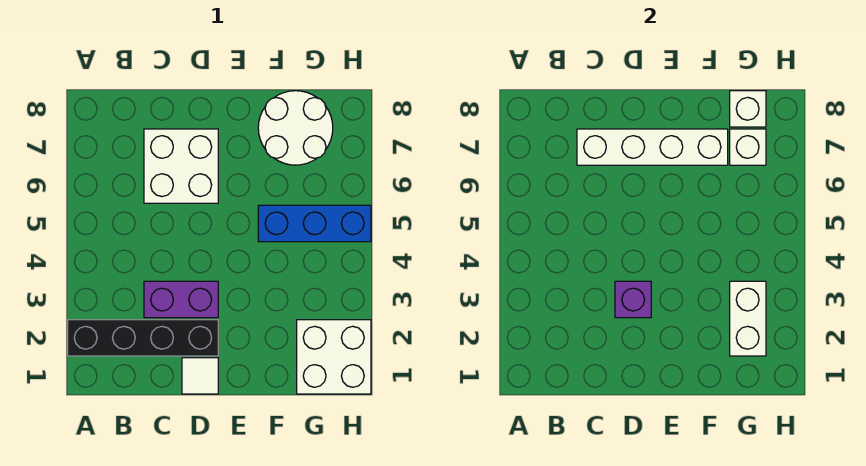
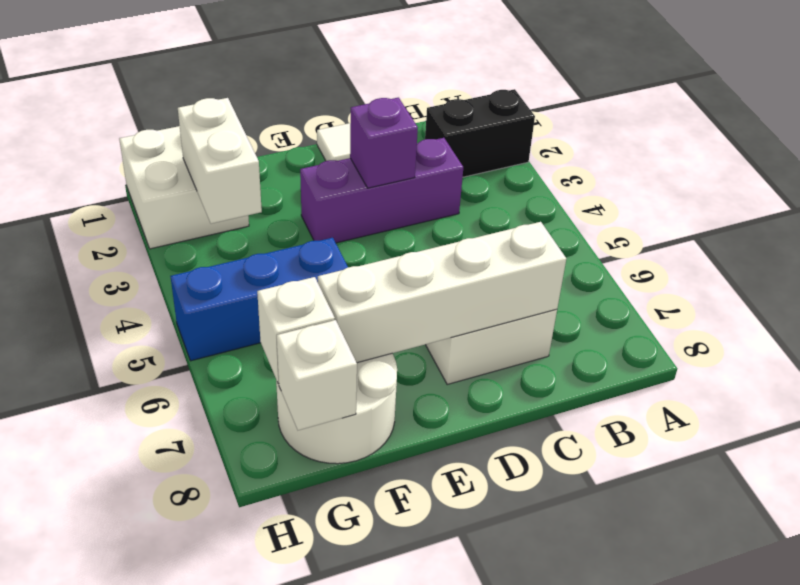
black 1x4 brick [68,320,218,356] -> black 1x2 brick [425,89,535,177]
purple 1x2 brick [144,281,218,318] -> purple 1x3 brick [300,138,463,243]

